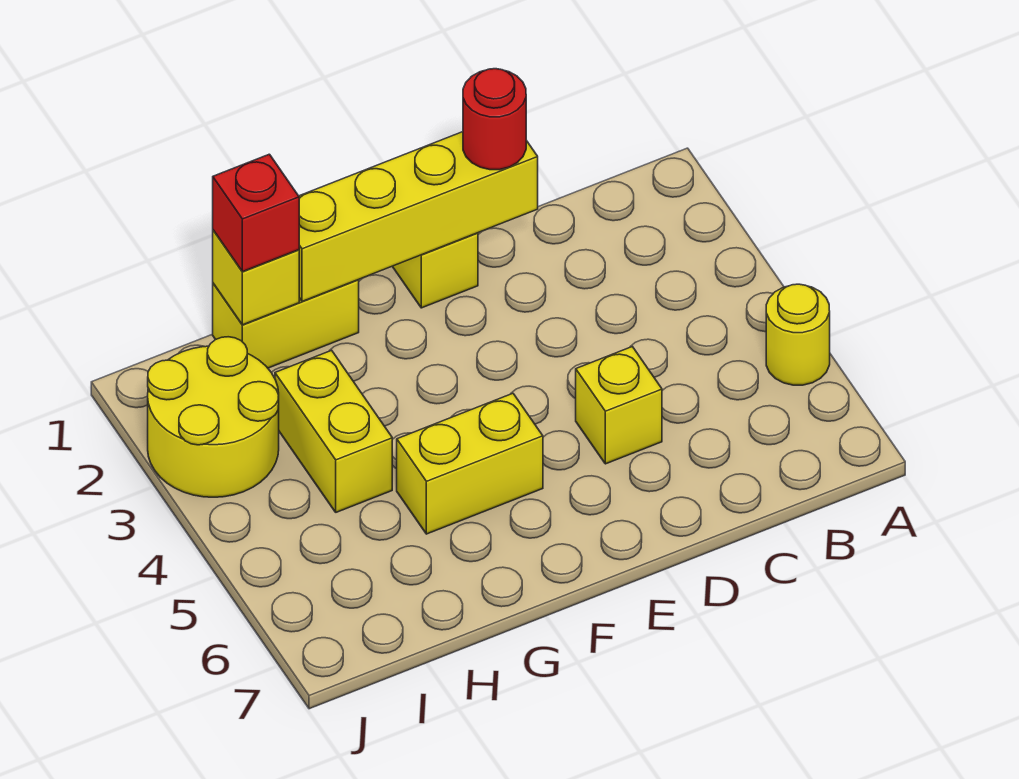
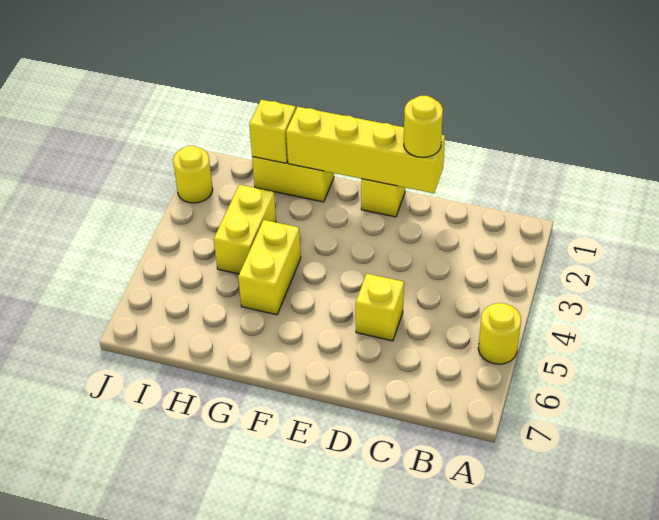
red 1x1 round brick [463,69,526,170] -> yellow 1x1 round brick [404,96,443,157]
yellow 1x2 brick [397,393,543,534] -> yellow 1x2 brick turned to [238,220,301,315]
red 1x1 brick [213,154,299,272] -> none
yellow 2x2 round brick [148,337,279,497] -> yellow 1x1 round brick [173,146,213,203]

